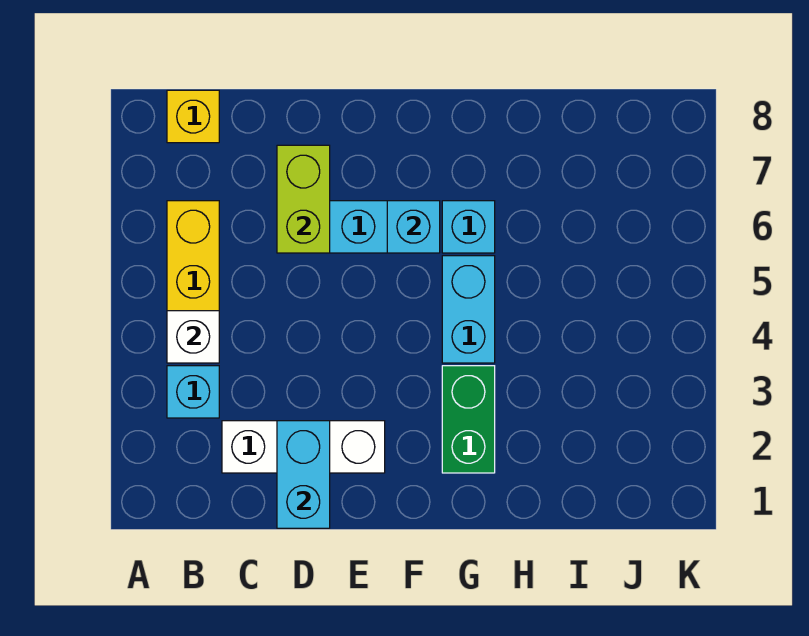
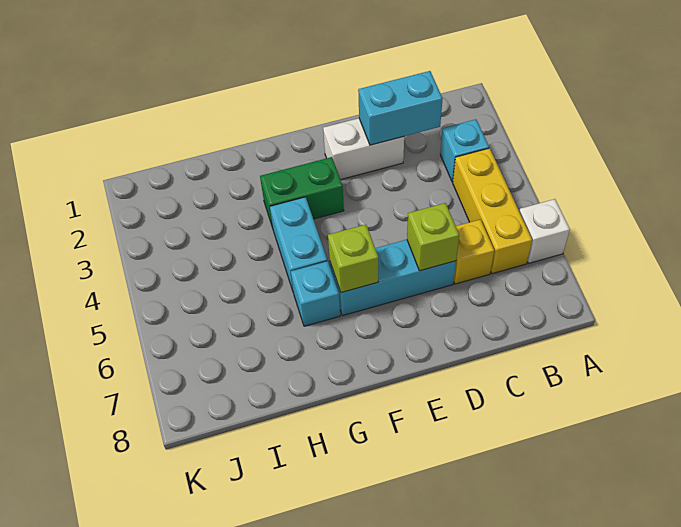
white 1x1 brick [167,311,219,363] -> white 1x1 brick moved to [519,199,570,263]
yellow 1x1 brick [167,90,219,143] -> yellow 1x1 brick moved to [454,219,494,284]
white 1x3 brick [222,421,385,473] -> white 1x2 brick [323,118,404,180]
cyan 1x2 brick [277,421,330,528] -> cyan 1x2 brick turned to [358,71,443,145]
lime 1x2 brick [277,145,330,253] -> lime 1x1 brick [407,203,459,271]
cyan 1x1 brick [387,201,440,253] -> lime 1x1 brick [328,225,378,293]
green 1x2 brick [442,366,495,473] -> green 1x2 brick turned to [260,157,344,228]

